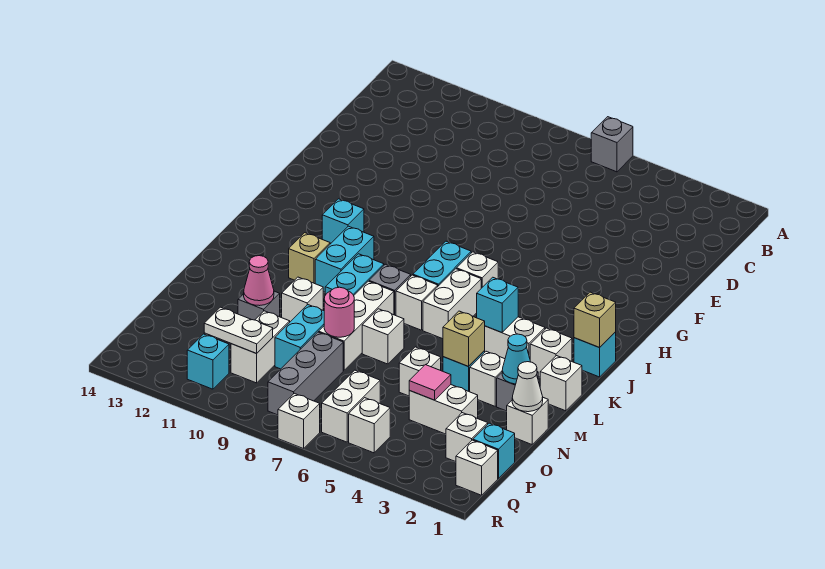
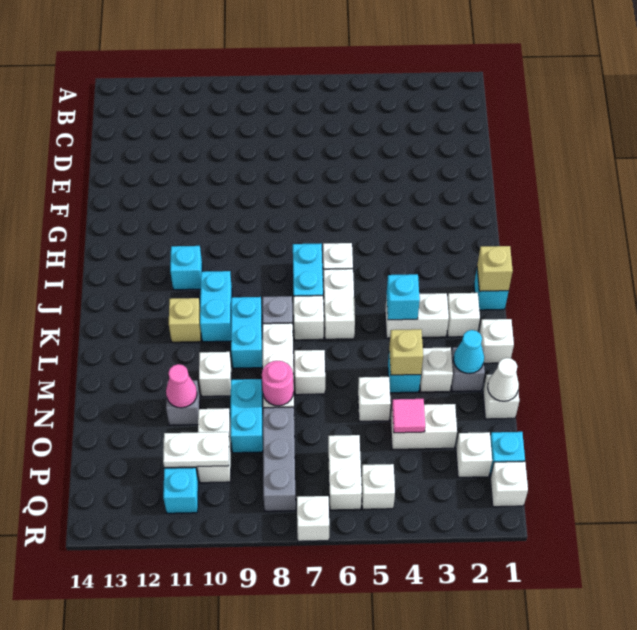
grey 1x1 brick [591,117,633,172] -> none

